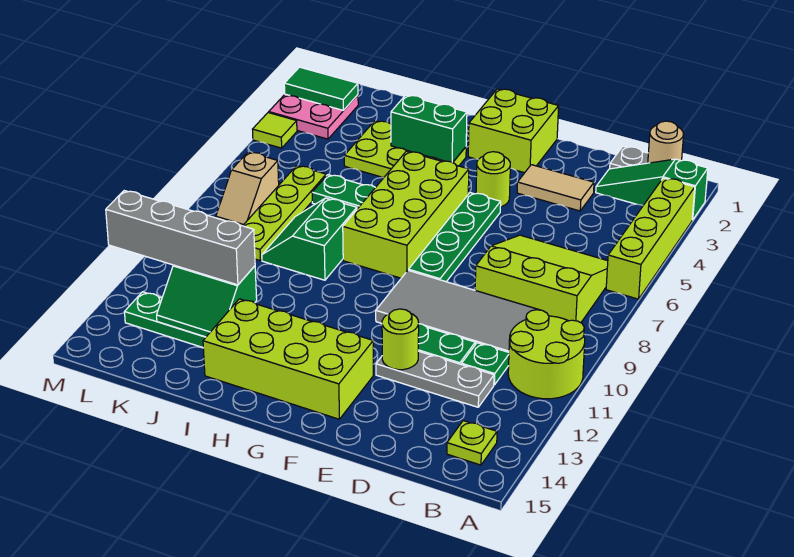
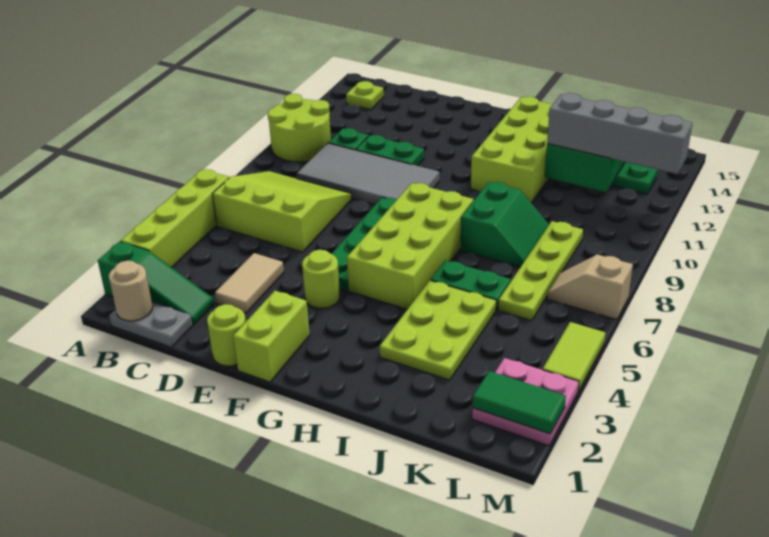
lime 3x3 slope [475,235,608,323] -> lime 3x3 slope turned to [212,171,352,252]
grey 1x3 plate [376,351,494,407] -> none
tan 1x2 tile [517,165,594,211] -> tan 1x2 tile turned to [215,253,284,313]
lime 1x1 round brick [382,309,419,370] -> lime 1x1 round brick moved to [207,304,246,366]
lime 2x2 brick [468,89,559,173] -> lime 1x2 brick [233,291,310,382]
lime 2x4 brick [203,299,373,419] -> lime 2x4 brick turned to [471,97,553,203]
lime 2x3 plate [344,121,466,178] -> lime 2x3 plate turned to [380,281,496,380]
green 1x2 brick [391,95,467,162] -> none
tan 1x2 slope [216,152,279,226] -> tan 1x2 slope turned to [547,254,633,320]
lime 1x1 tile [252,112,297,148] -> lime 1x2 tile [543,322,605,391]

